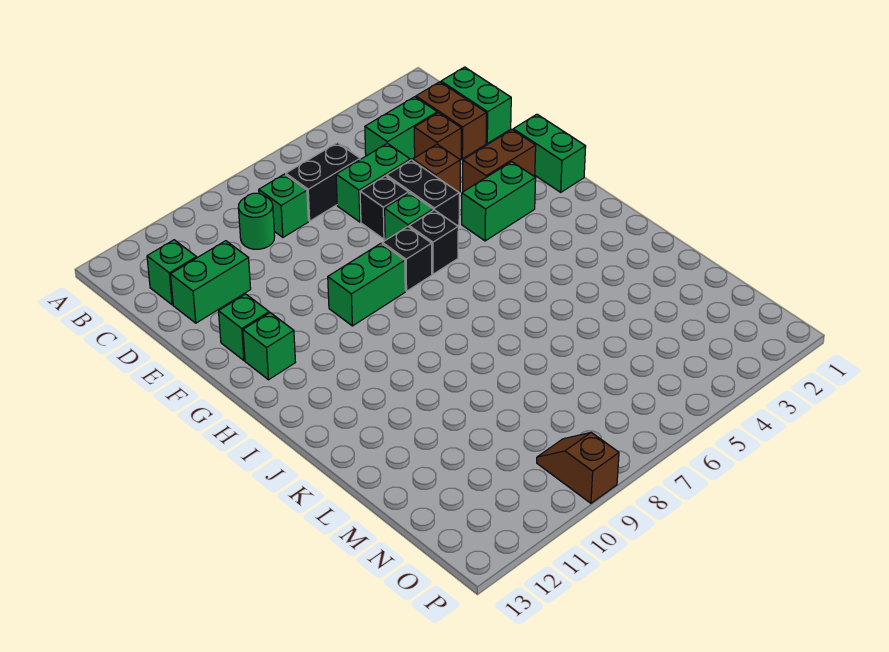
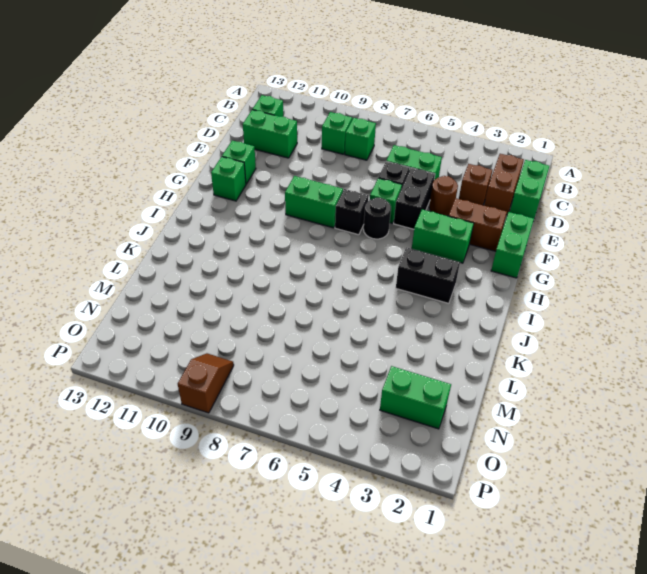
green 1x2 brick [365,97,437,160] -> green 1x2 brick moved to [380,366,451,429]
black 1x2 brick [286,143,360,221] -> black 1x2 brick moved to [396,247,460,303]
green 1x1 round brick [238,193,275,249] -> green 1x1 brick [322,112,352,154]
brown 1x1 brick [413,144,460,192] -> brown 1x1 round brick [429,176,458,216]
black 1x1 brick [409,210,458,274] -> black 1x1 round brick [364,198,391,239]

